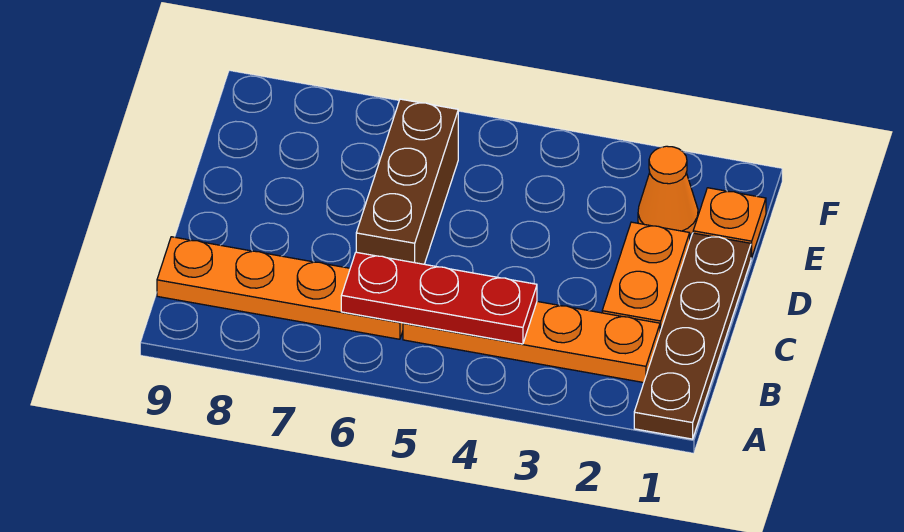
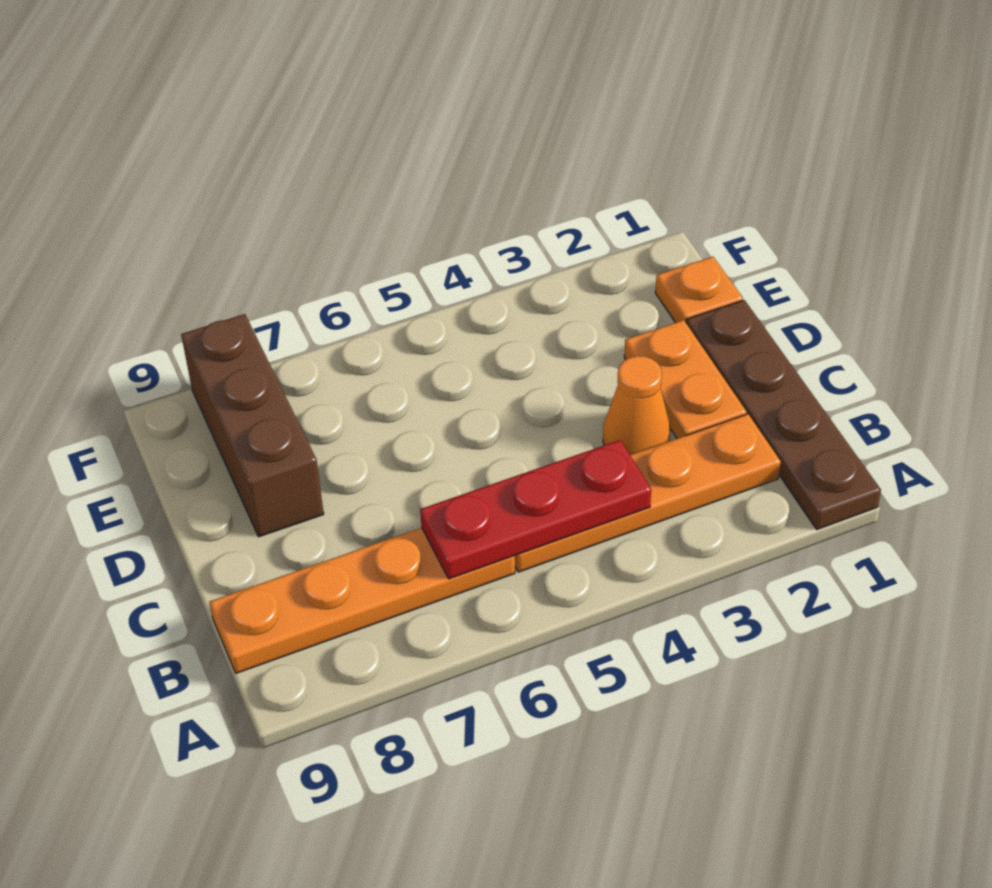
brown 1x3 brick [356,99,458,264] -> brown 1x3 brick moved to [181,314,324,537]
orange 1x1 cone [638,146,698,235] -> orange 1x1 cone moved to [603,356,670,455]

